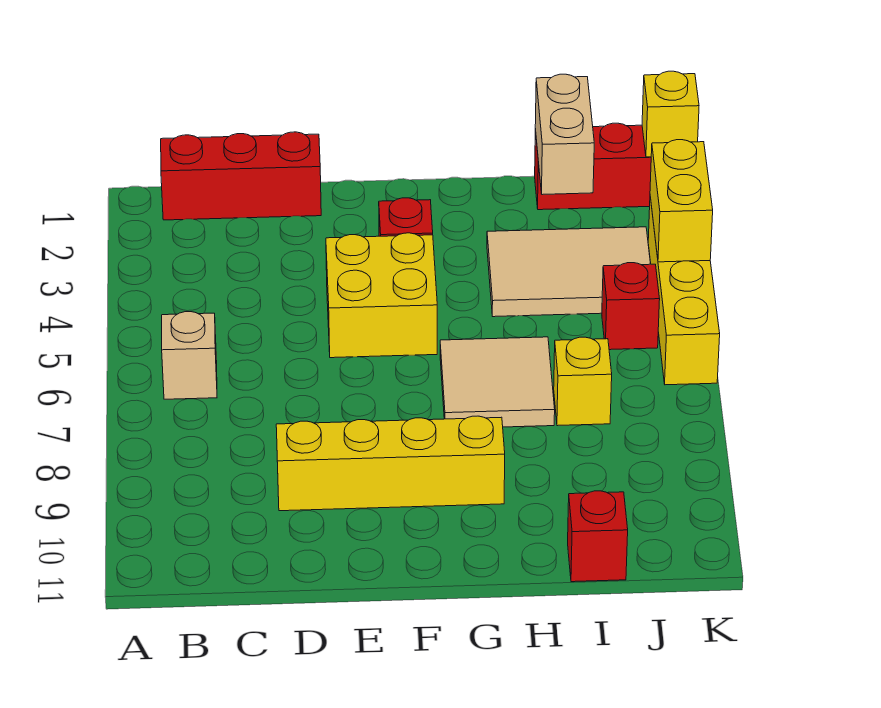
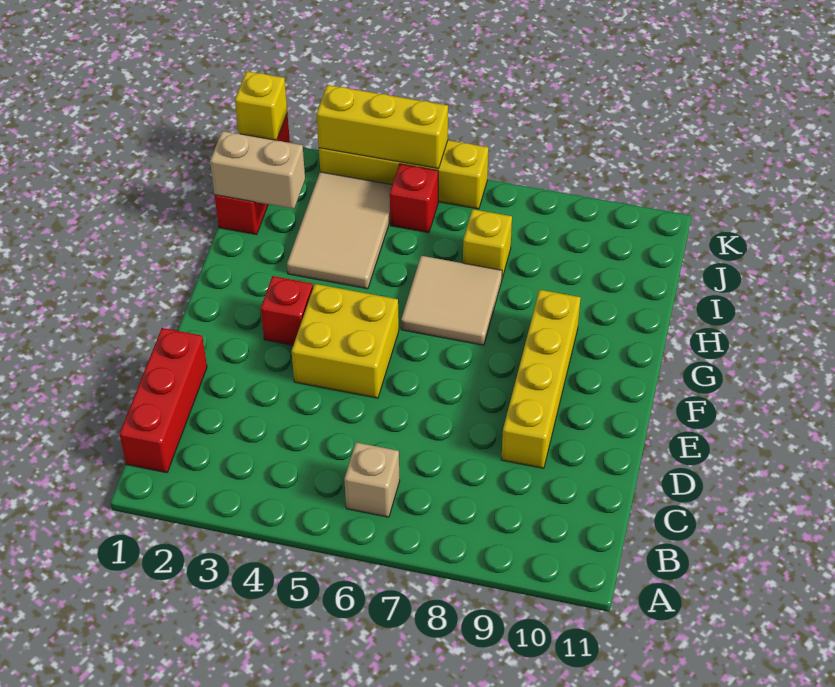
red 1x1 brick [568,491,628,582] -> none
yellow 1x2 brick [650,140,713,262] -> yellow 1x3 brick [317,85,448,169]

